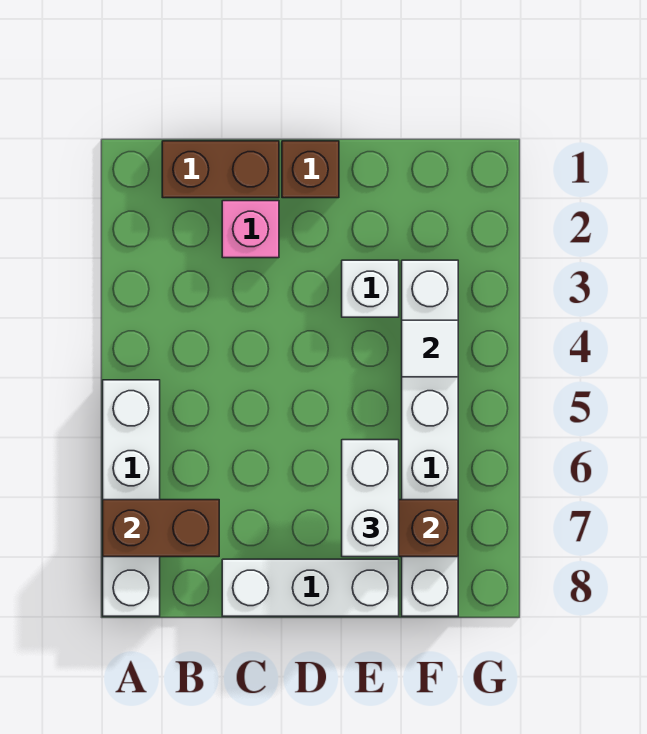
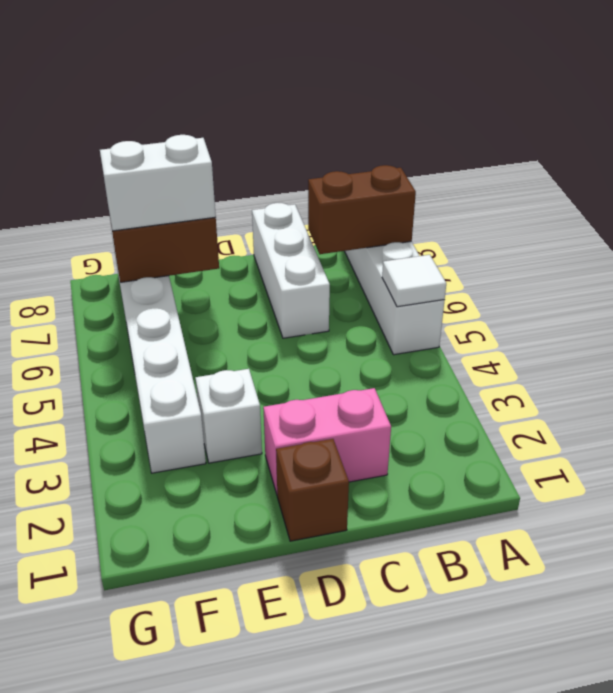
brown 1x2 brick [162,141,279,198] -> none
pink 1x1 brick [222,201,279,258] -> pink 1x2 brick [263,388,391,494]
white 1x3 brick [222,559,399,616] -> white 1x3 brick turned to [252,203,330,338]
white 1x2 brick [342,440,399,557] -> white 1x2 brick turned to [100,135,216,231]
white 1x1 tile [402,320,458,377] -> white 1x1 tile moved to [382,255,446,307]

